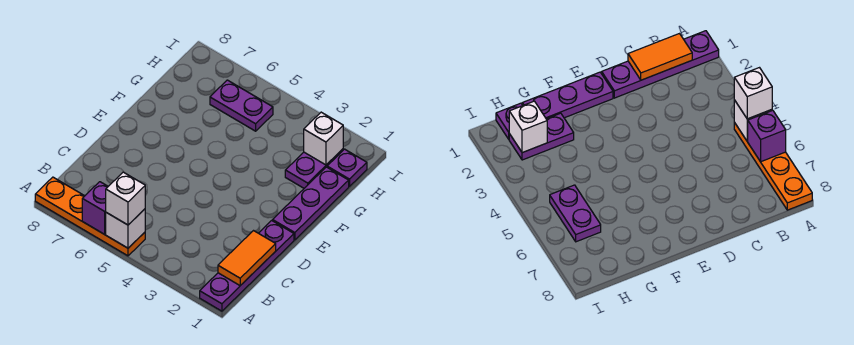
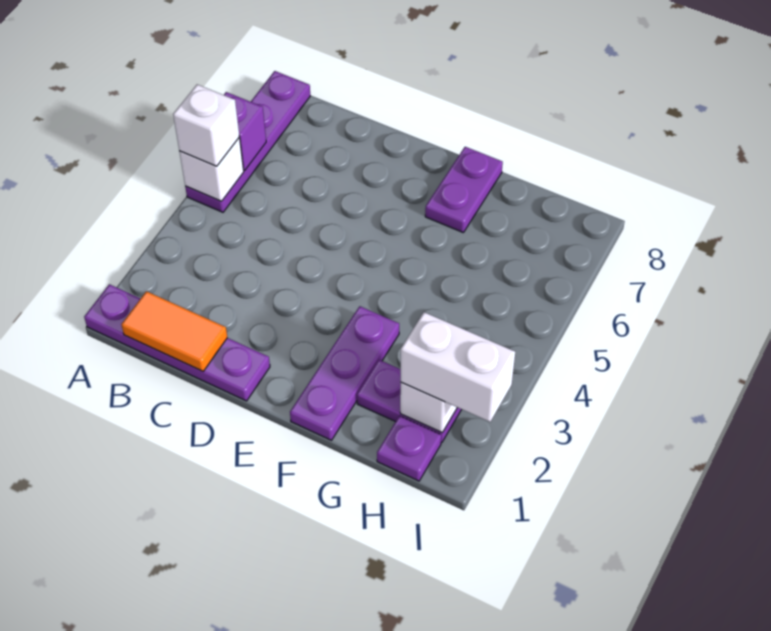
orange 1x4 plate [35,177,145,256] -> purple 1x4 plate [185,71,310,212]
purple 1x3 plate [273,167,349,240] -> purple 1x3 plate turned to [290,306,399,440]
none -> white 1x2 brick [401,312,515,422]
purple 1x2 plate [210,80,273,131] -> purple 1x2 plate moved to [425,147,503,233]

